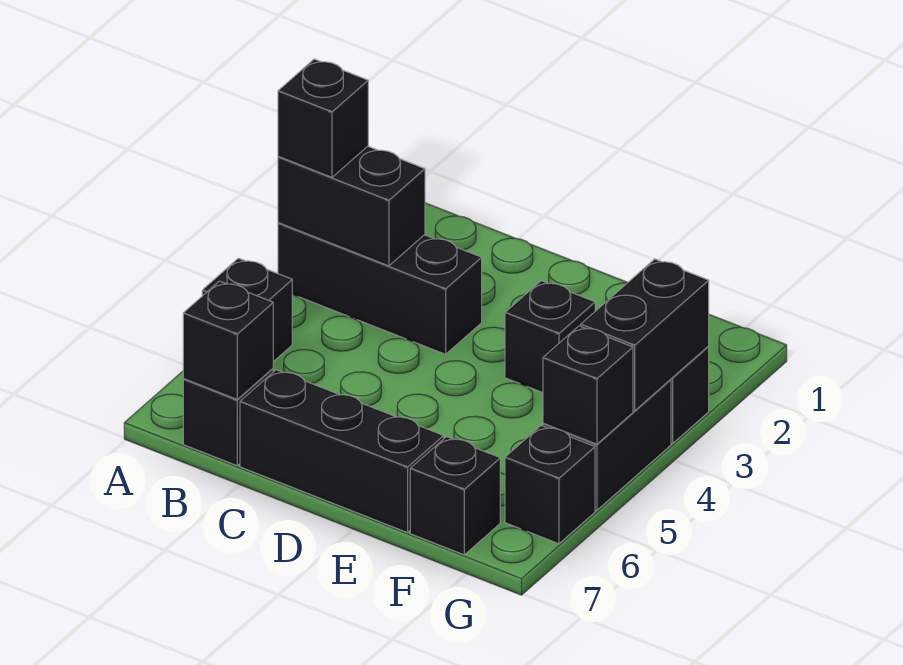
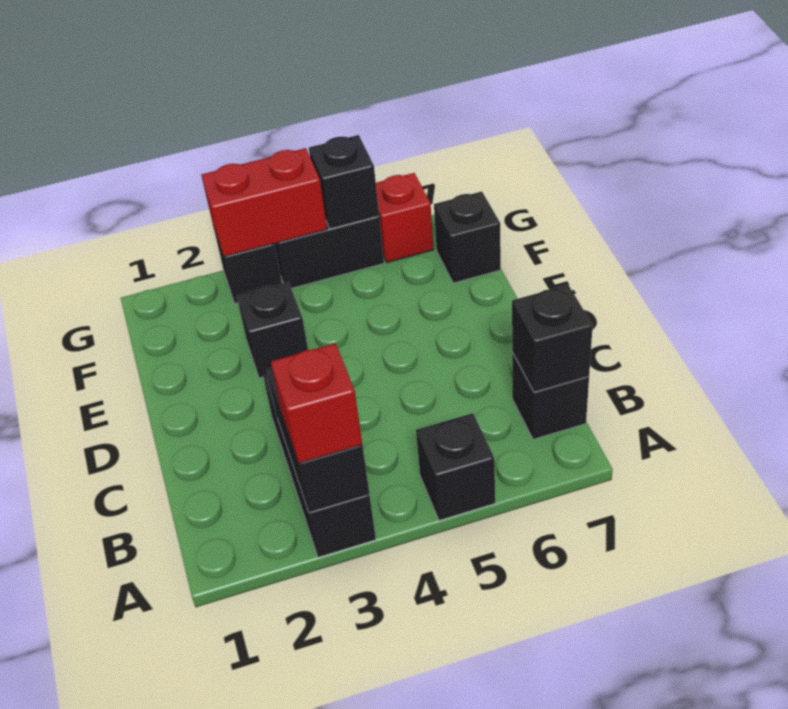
black 1x1 brick [278,59,368,177] -> red 1x1 brick [271,343,362,464]
black 1x3 brick [240,370,444,533] -> none
black 1x2 brick [581,259,709,411] -> red 1x2 brick [201,148,327,257]
black 1x1 brick [505,426,595,544] -> red 1x1 brick [376,173,433,263]

